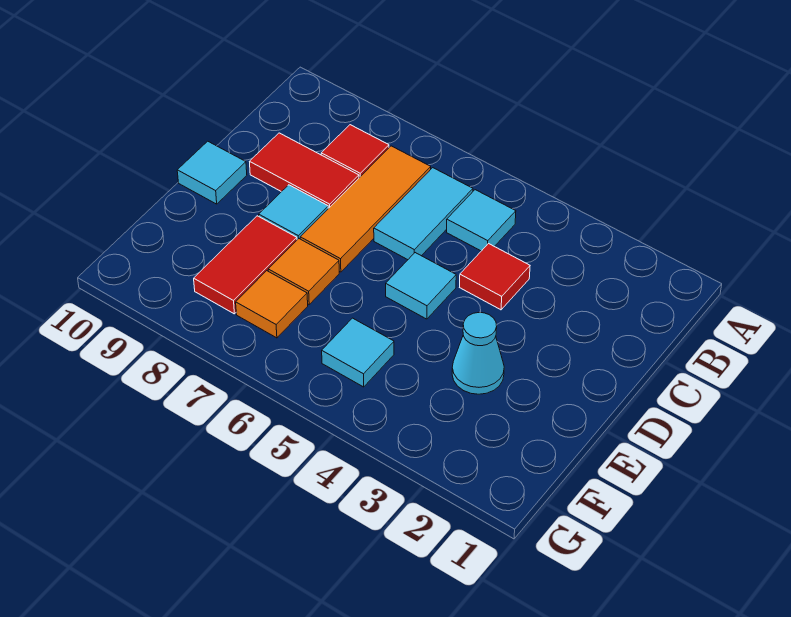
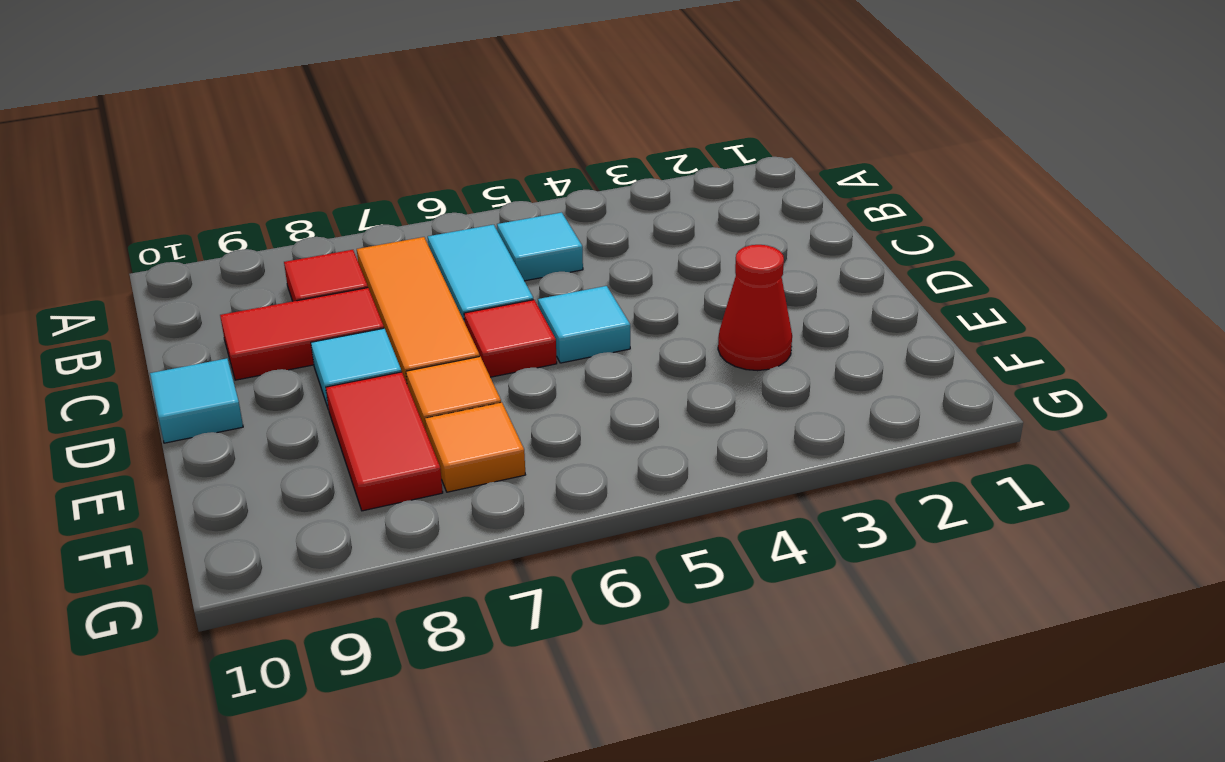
red 1x1 tile [460,244,530,310] -> red 1x1 tile moved to [464,300,557,377]
cyan 1x1 cone [452,313,504,394] -> red 1x1 cone [718,245,792,371]
cyan 1x1 tile [322,318,394,387] -> none

